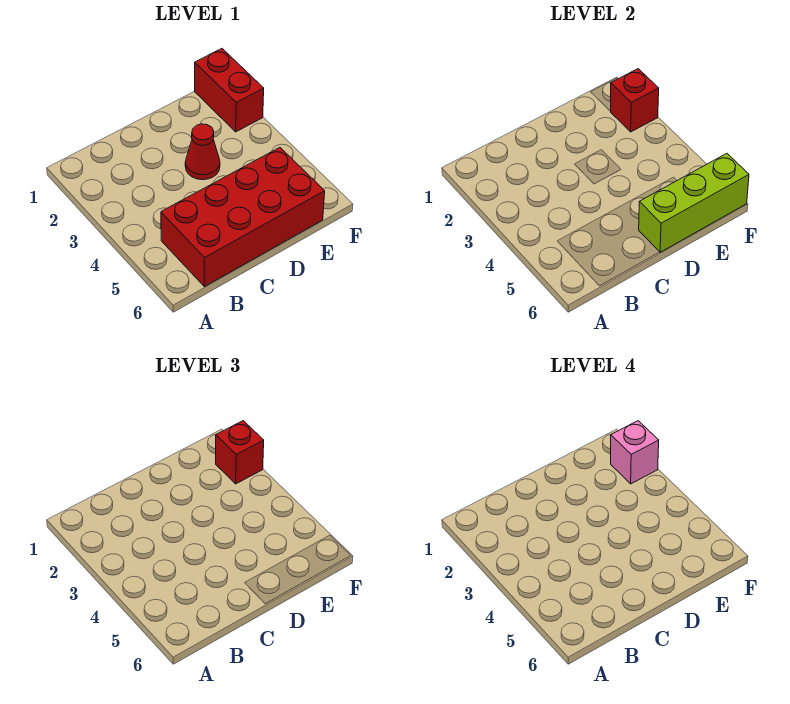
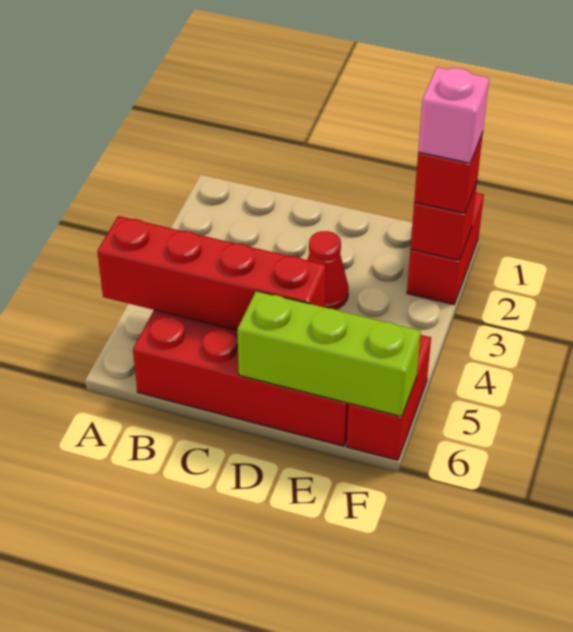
none -> red 1x4 brick [97,216,326,330]
none -> red 1x2 brick [347,335,431,460]

